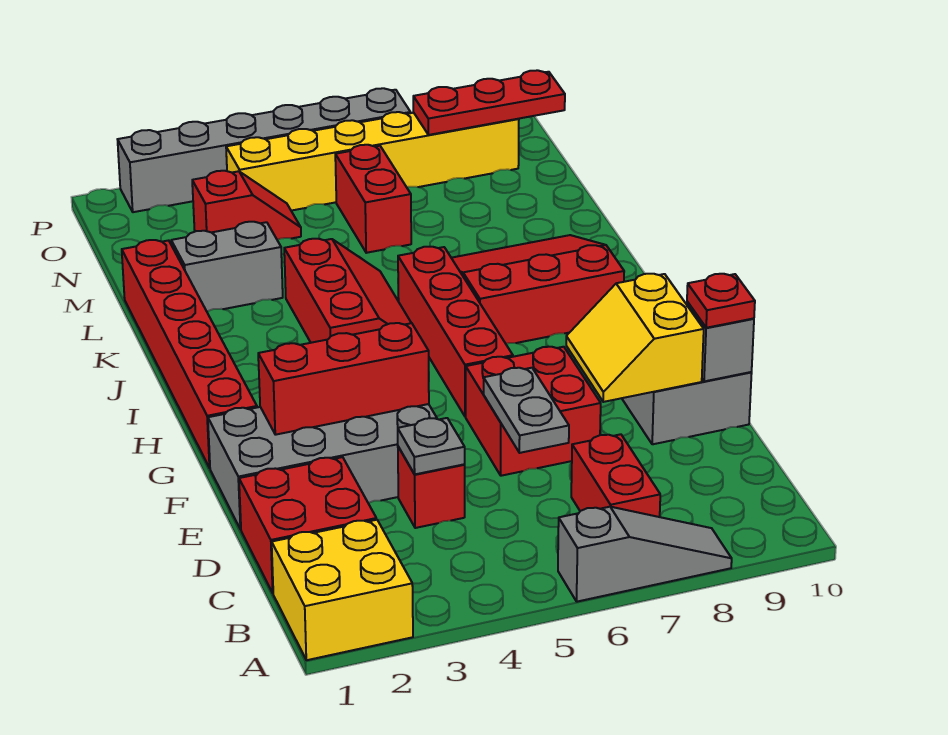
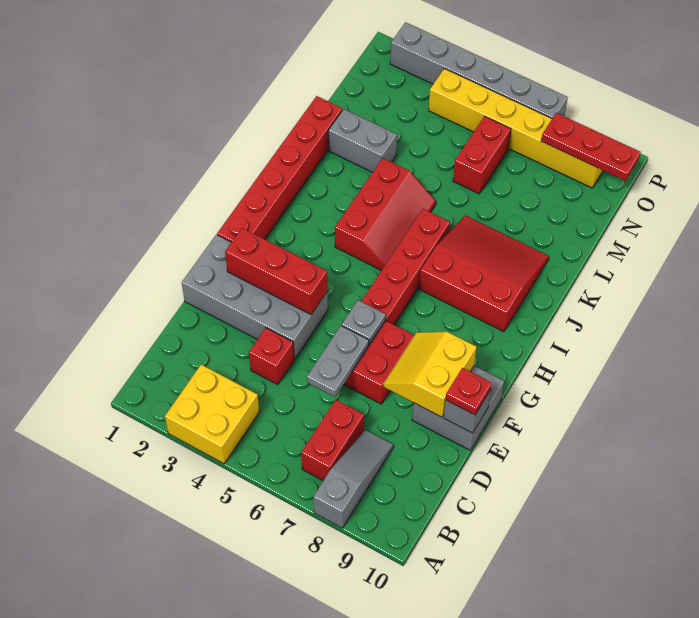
yellow 2x2 brick [272,520,413,660] -> yellow 2x2 brick moved to [165,365,259,464]
grey 1x3 slope [558,507,732,602] -> grey 1x3 slope turned to [313,430,393,528]
red 2x2 brick [239,457,376,593] -> none
grey 1x1 plate [398,418,465,474] -> grey 1x1 plate moved to [342,300,386,344]
red 1x2 slope [192,171,301,240] -> none

